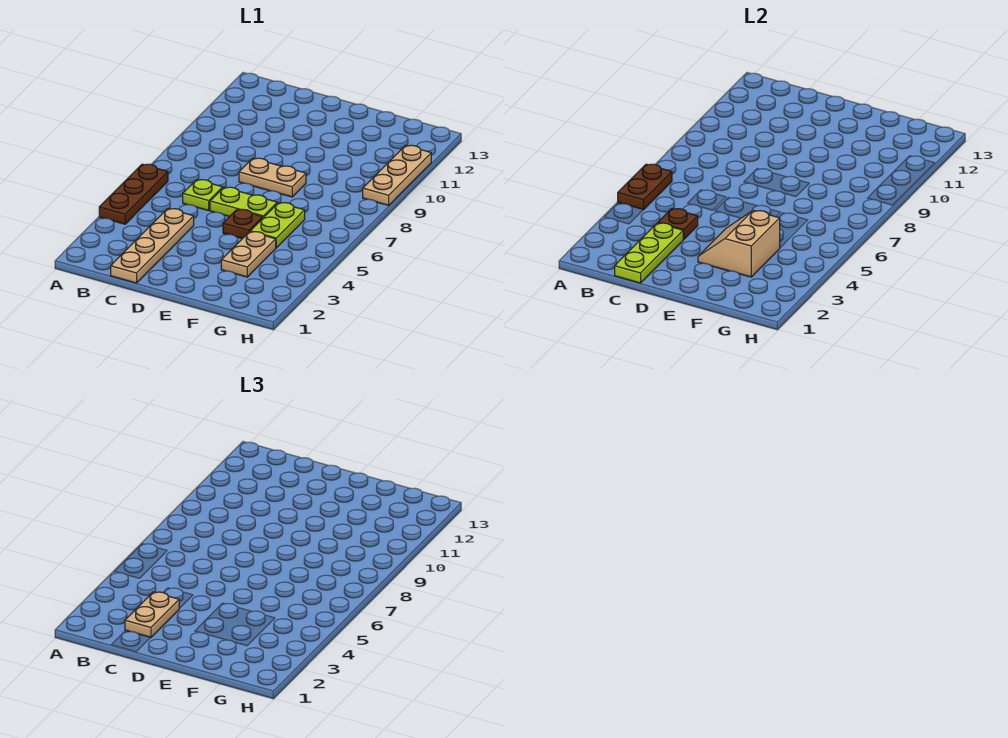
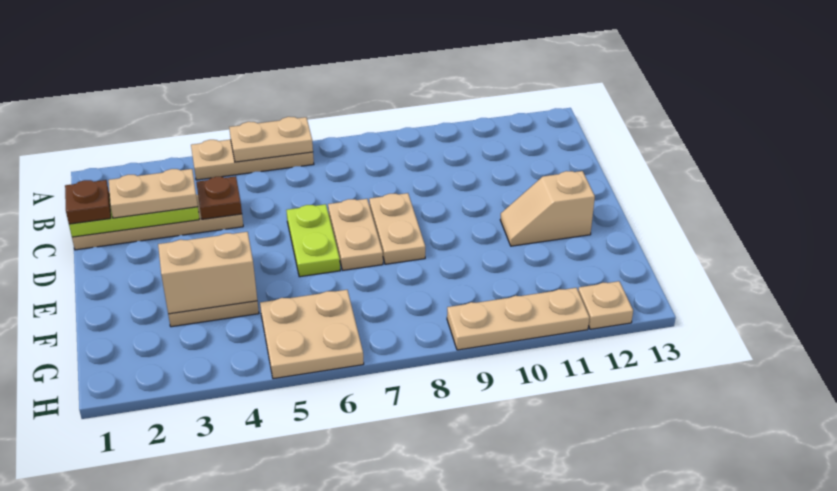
brown 1x3 plate [99,164,168,224] -> tan 1x3 plate [191,140,314,180]
brown 1x2 plate [618,164,672,210] -> tan 1x2 plate [229,117,313,162]
lime 1x1 plate [183,180,223,211] -> none
none -> tan 1x2 plate [328,199,383,270]
brown 1x1 plate [223,209,263,239] -> brown 1x1 plate moved to [65,180,111,224]
none -> tan 1x2 slope [500,171,595,246]
lime 1x2 plate [250,203,305,248] -> none
none -> tan 2x2 plate [260,290,364,379]
none -> tan 1x1 plate [578,281,633,329]

